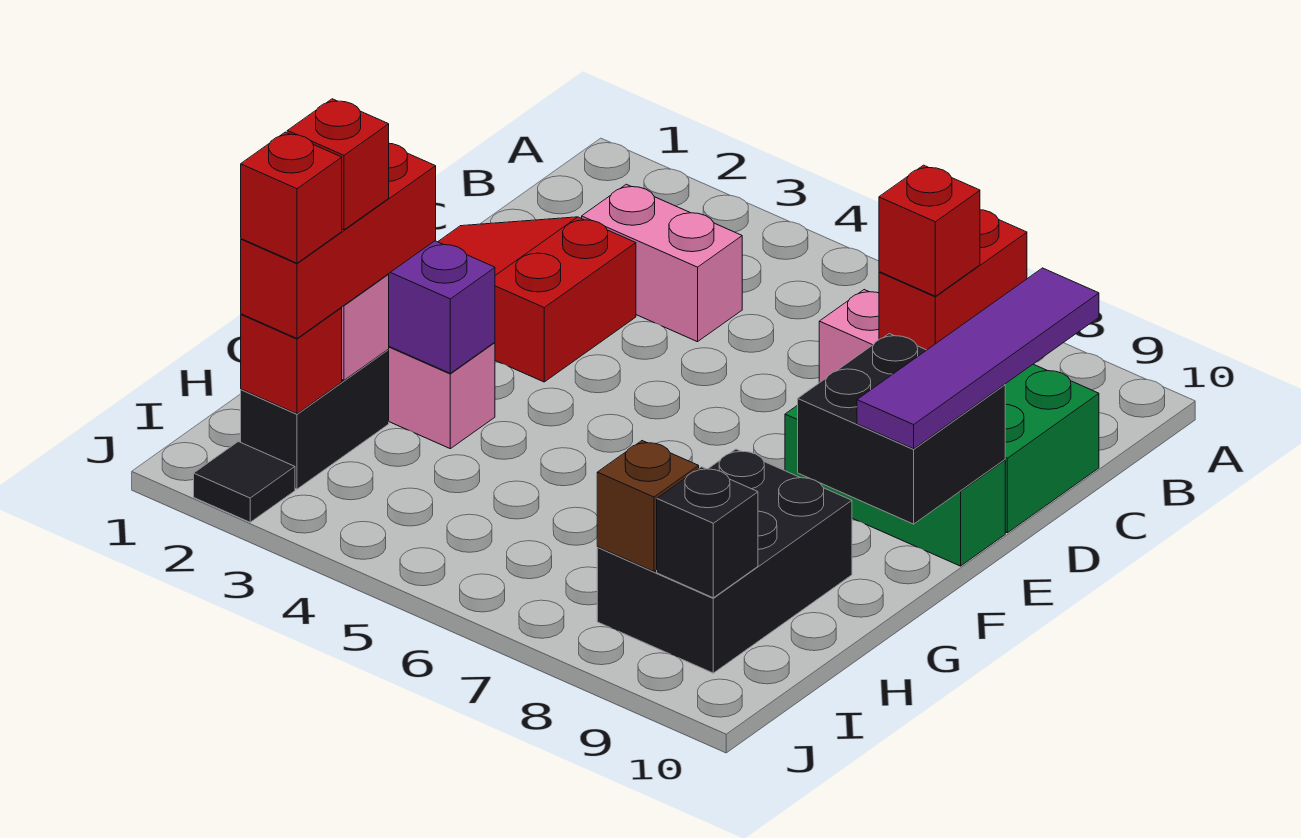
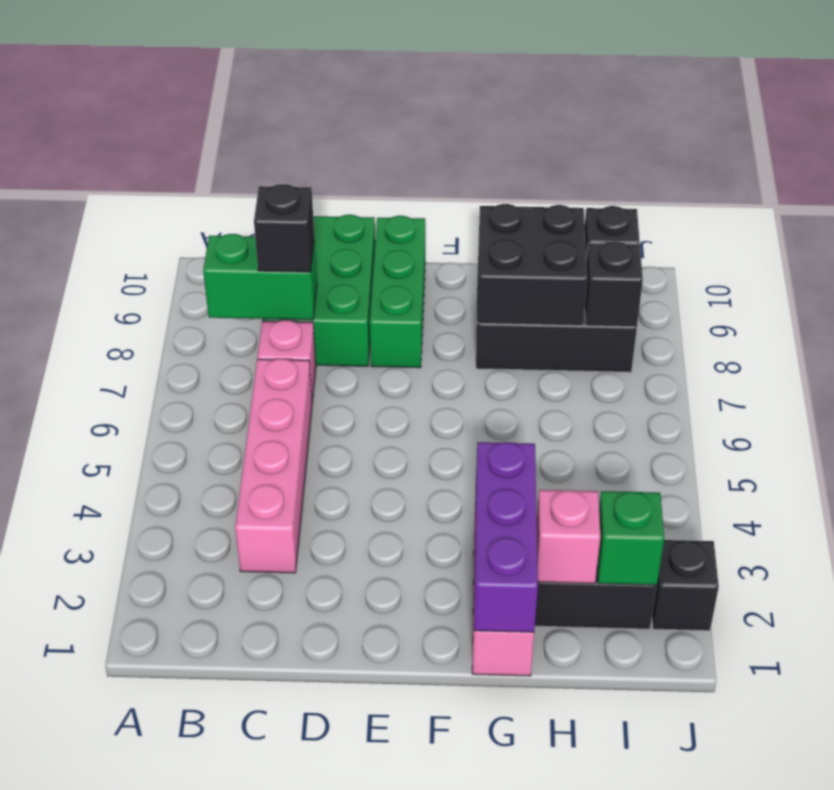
red 1x2 brick [879,210,1027,350] -> green 1x2 brick [203,234,317,320]
pink 1x2 brick [582,184,742,342] -> pink 1x4 brick [235,359,312,573]
red 1x1 brick [879,165,980,296] -> black 1x1 brick [254,184,314,272]
purple 1x4 tile [857,268,1099,449] -> none
red 2x3 slope [438,217,636,382] -> none
black 2x2 brick [798,334,1005,524] -> black 2x2 brick moved to [477,204,587,326]
red 1x3 brick [241,143,436,338] -> none
red 1x1 brick [287,99,389,230] -> none
red 1x1 brick [241,308,342,414] -> green 1x1 brick [597,491,664,585]
red 1x1 brick [241,132,342,263] -> none
brown 1x1 brick [597,441,699,572] -> black 1x1 brick [585,242,643,327]
black 1x1 tile [194,442,295,522] -> black 1x1 brick [652,540,719,631]

